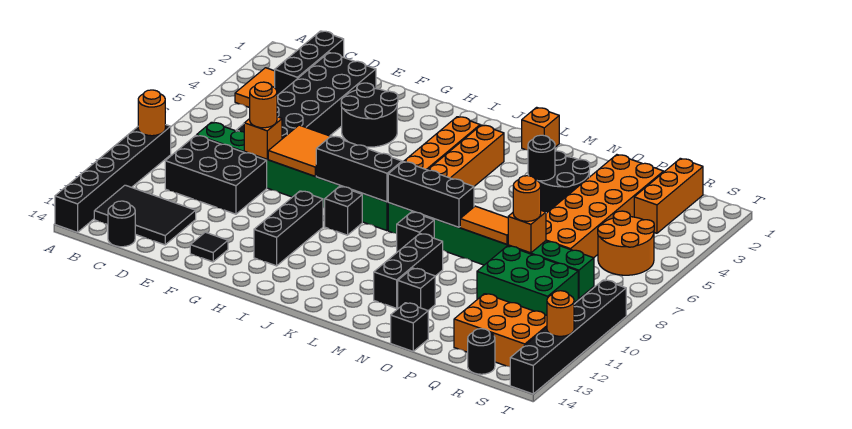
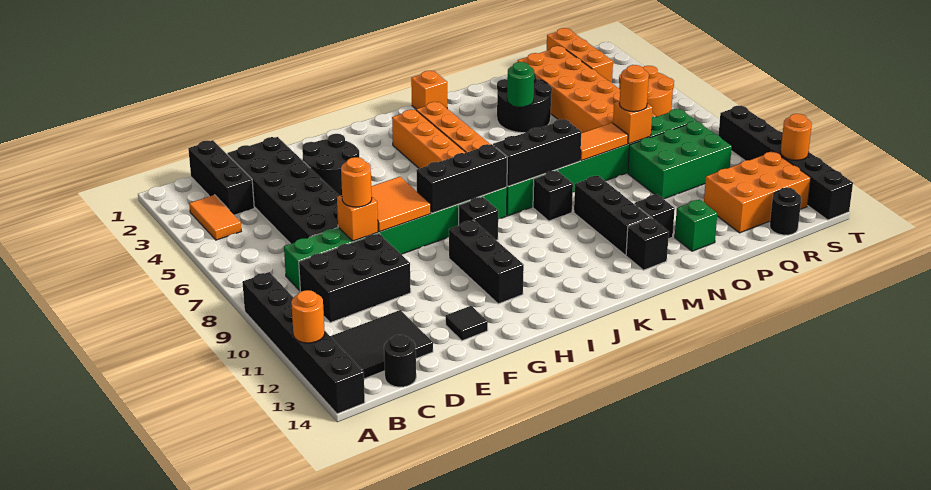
orange 1x1 round brick [138,90,165,136] -> orange 1x1 round brick moved to [291,290,325,343]
black 1x1 round brick [528,135,555,181] -> green 1x1 round brick [507,62,534,107]
none -> green 1x1 brick [675,200,717,251]
black 1x1 brick [391,303,428,351] -> black 1x1 brick moved to [626,218,669,270]

